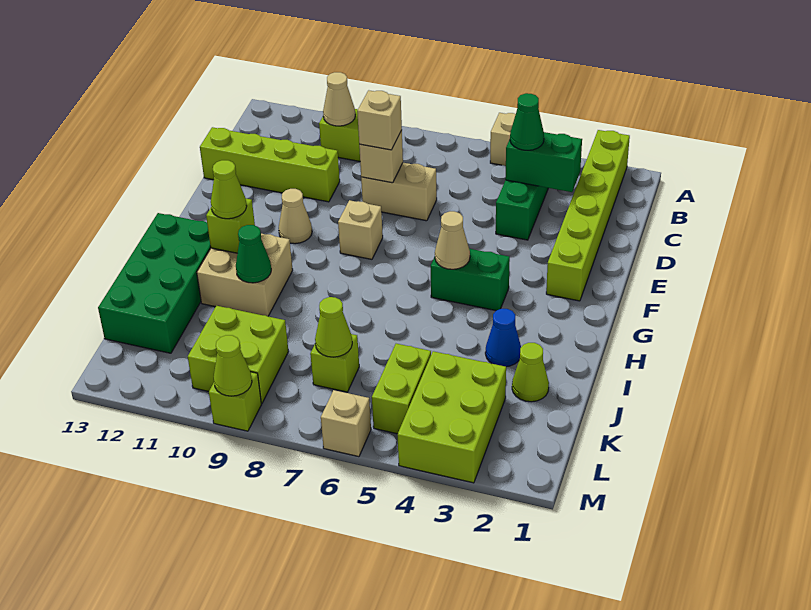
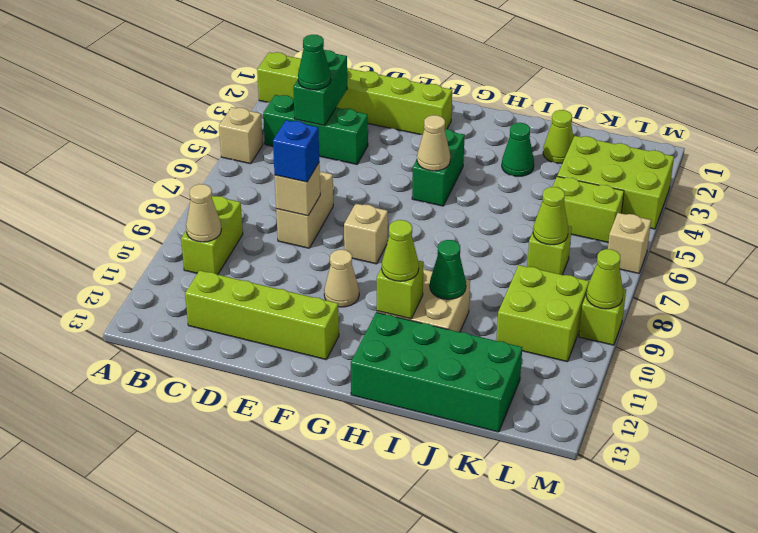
tan 1x1 brick [357,90,402,150] -> blue 1x1 brick [273,120,319,182]
lime 1x4 brick [200,127,340,202] -> lime 1x4 brick turned to [185,270,339,360]
blue 1x1 cone [485,309,521,367] -> green 1x1 cone [502,123,534,177]

